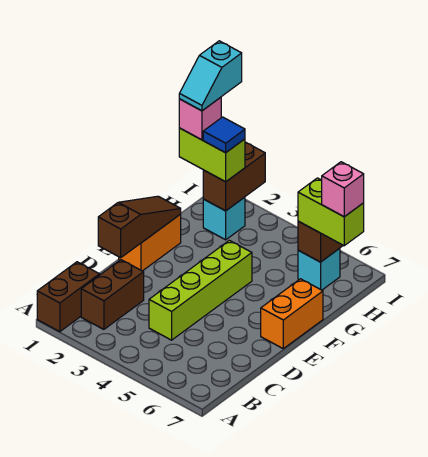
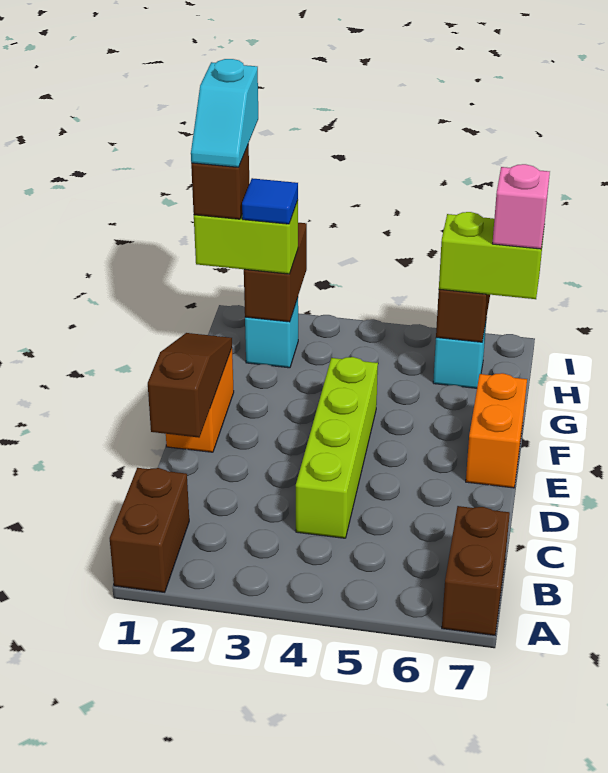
brown 1x2 brick [81,260,144,329] -> brown 1x2 brick moved to [442,506,510,635]
pink 1x1 brick [179,97,221,140] -> brown 1x1 brick [191,144,249,219]

